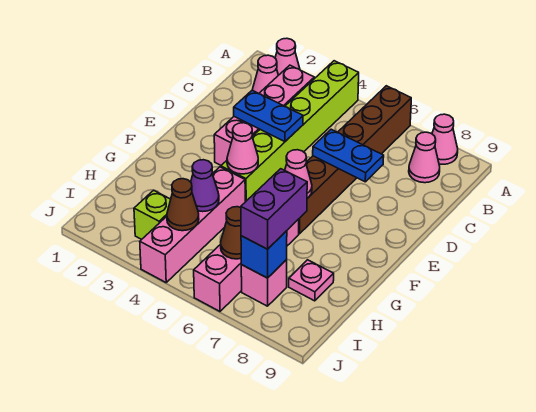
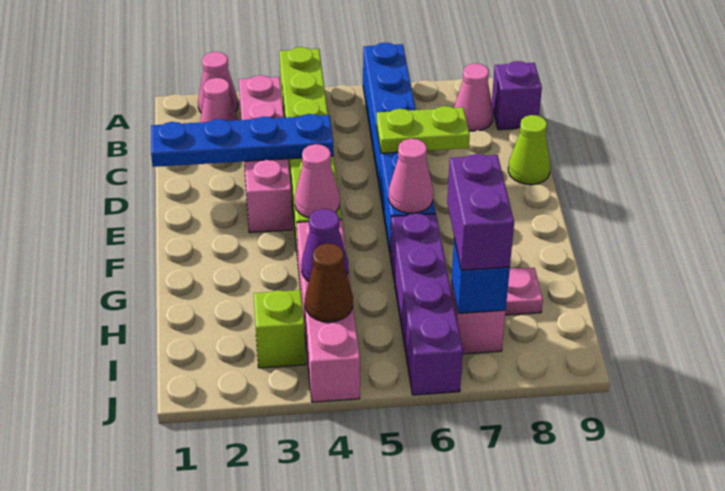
brown 1x6 brick [299,86,411,234] -> blue 1x6 brick [363,43,436,252]
pink 1x1 cone [432,114,458,164] -> none
none -> purple 1x1 brick [492,61,542,130]
blue 1x2 plate [234,90,303,142] -> blue 1x4 plate [151,114,334,167]
blue 1x2 plate [313,129,384,182] -> lime 1x2 plate [376,106,470,153]
none -> lime 1x1 cone [508,115,550,185]
pink 1x4 brick [194,219,299,311] -> purple 1x4 brick [390,213,463,395]
brown 1x1 cone [221,207,241,259] -> none

